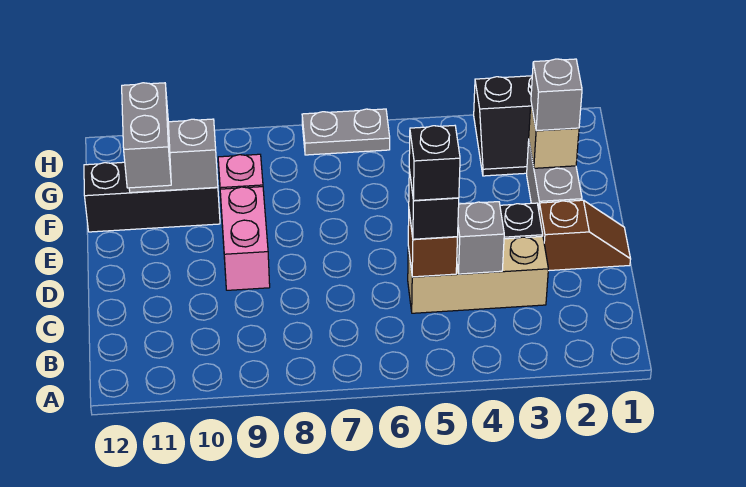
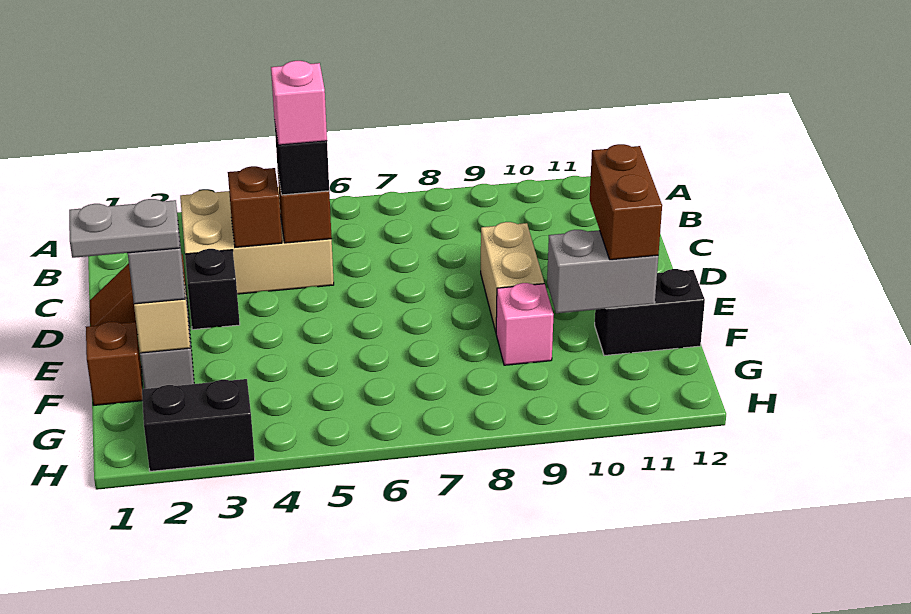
tan 1x3 brick [408,236,548,313] -> tan 2x3 brick [180,187,334,294]
grey 1x1 brick [457,202,504,274] -> brown 1x1 brick [228,166,282,247]
black 1x1 brick [409,126,460,201] -> pink 1x1 brick [271,61,327,145]
pink 1x2 brick [220,187,270,290] -> tan 1x2 brick [481,222,544,332]
grey 1x2 brick [122,83,171,188] -> brown 1x2 brick [590,144,662,260]
none -> brown 1x1 brick [86,322,143,405]
black 1x3 brick [84,162,220,232] -> black 1x2 brick [595,269,705,356]
grey 1x2 plate [302,109,390,155] -> grey 1x2 plate moved to [69,199,180,258]

